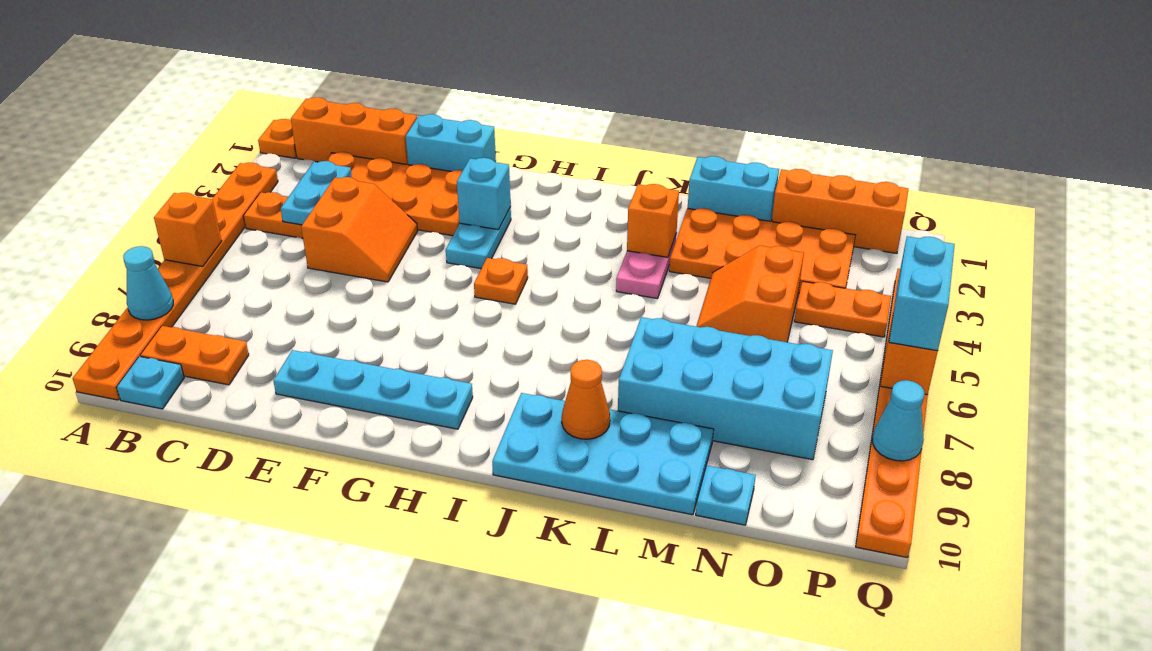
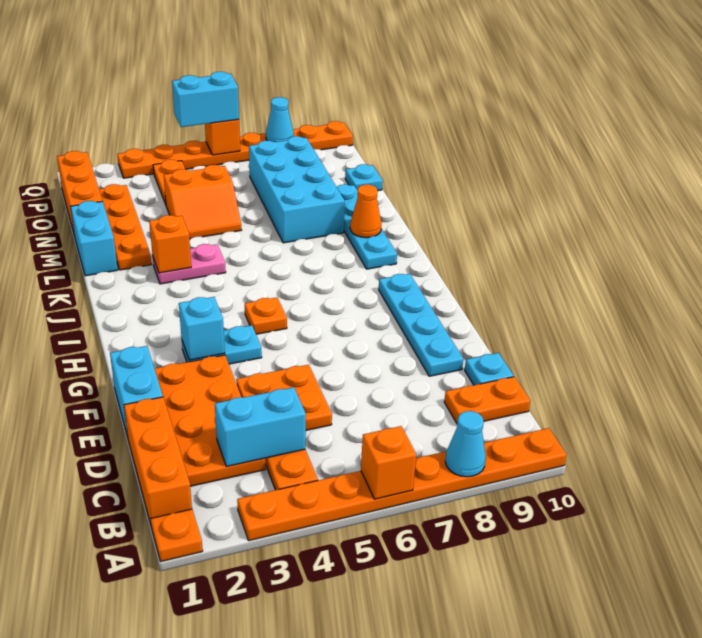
orange 1x2 plate [140,326,249,385] -> orange 1x2 plate turned to [444,377,530,423]
cyan 1x1 plate [117,356,184,409] -> cyan 1x1 plate moved to [465,353,514,385]
cyan 1x2 plate [281,161,352,225] -> cyan 1x2 brick [215,387,306,466]
orange 2x2 slope [301,177,418,282] -> orange 2x2 plate [236,365,332,430]
cyan 2x4 plate [492,393,714,515] -> cyan 1x4 plate [337,184,397,269]
orange 2x4 plate [669,208,855,293] -> orange 1x4 plate [99,184,151,270]

